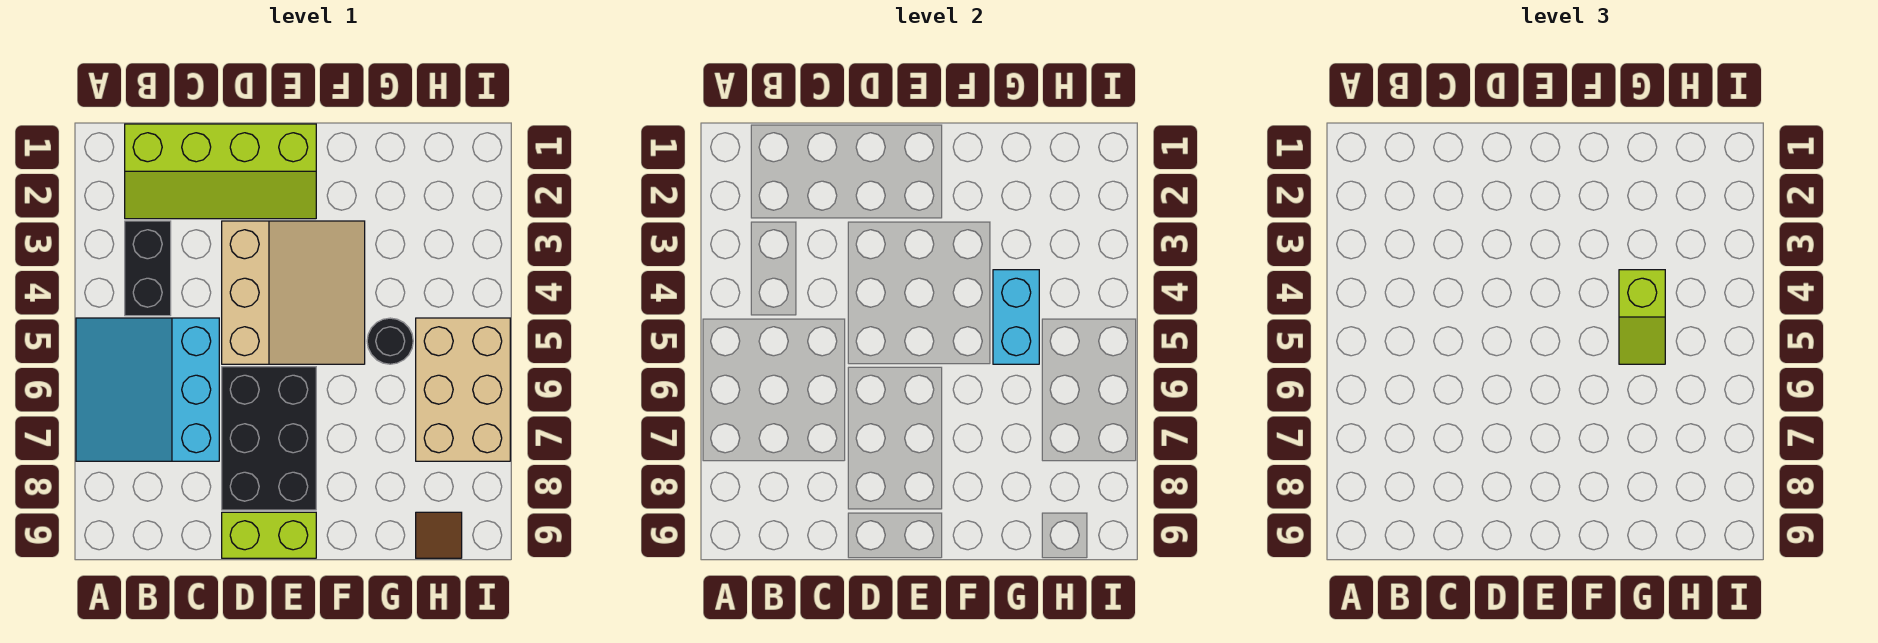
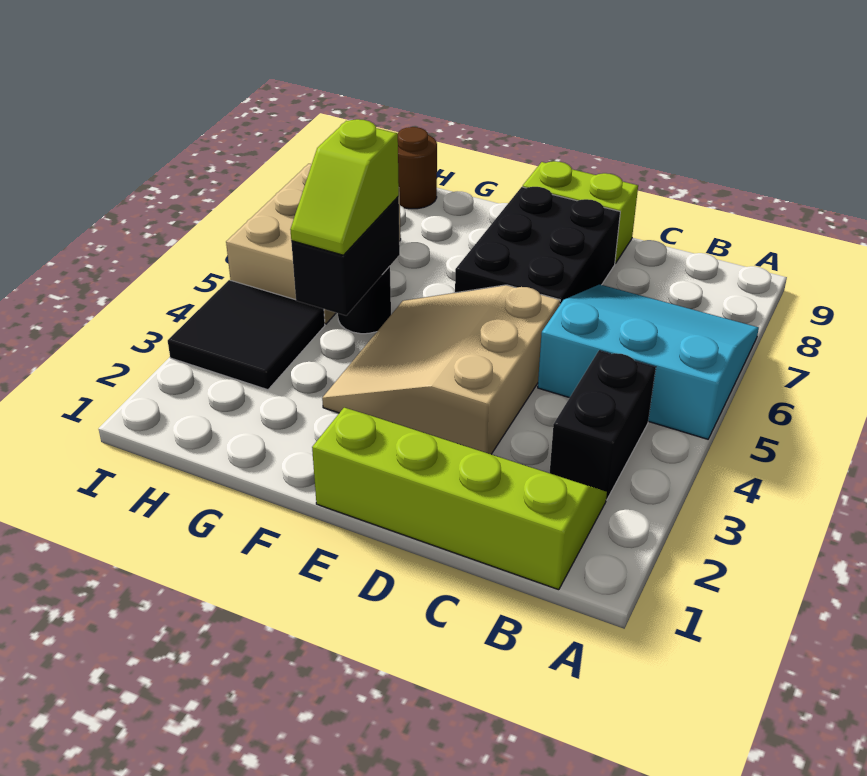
cyan 3x3 slope [76,318,219,461] -> cyan 3x3 slope turned to [538,284,759,439]
cyan 1x2 brick [993,270,1039,364] -> black 1x2 brick [291,197,400,315]
lime 1x2 slope [1619,270,1665,364] -> lime 1x2 slope turned to [290,119,399,255]
none -> black 2x2 tile [168,280,325,390]
brown 1x1 tile [416,512,462,558] -> brown 1x1 round brick [398,127,437,209]

